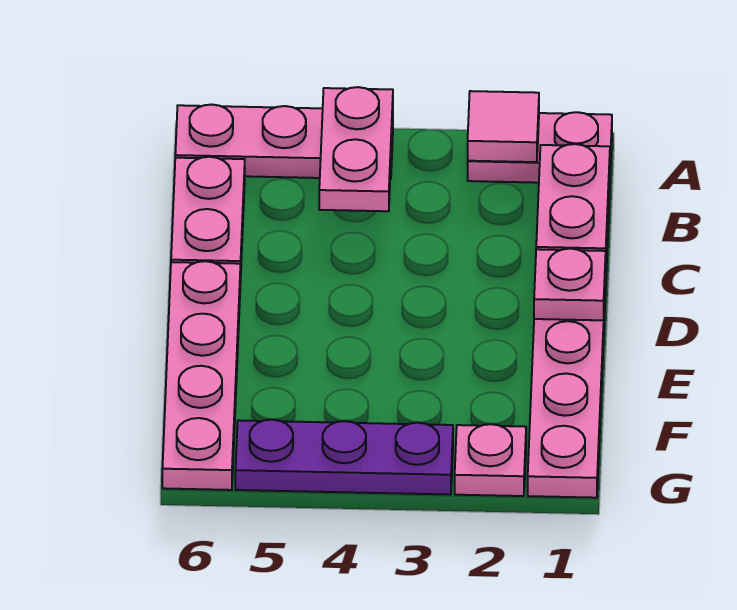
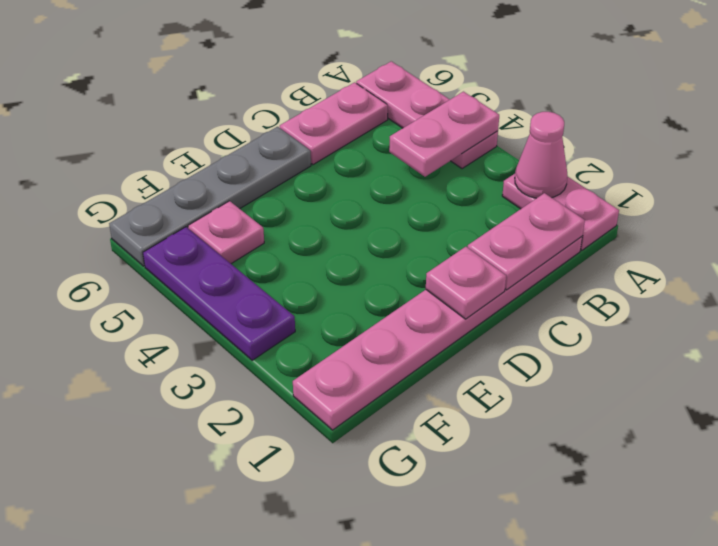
pink 1x1 tile [468,91,539,162] -> pink 1x1 cone [515,112,568,198]
pink 1x4 plate [162,261,241,490] -> grey 1x4 plate [109,127,311,266]
pink 1x1 plate [455,424,526,496] -> pink 1x1 plate moved to [188,201,264,264]

